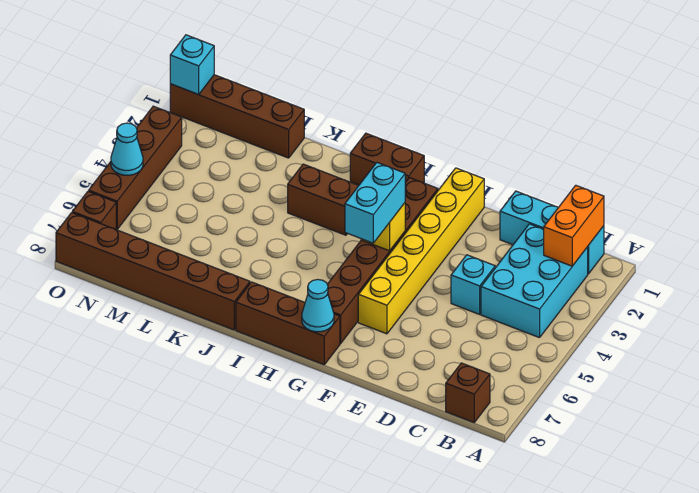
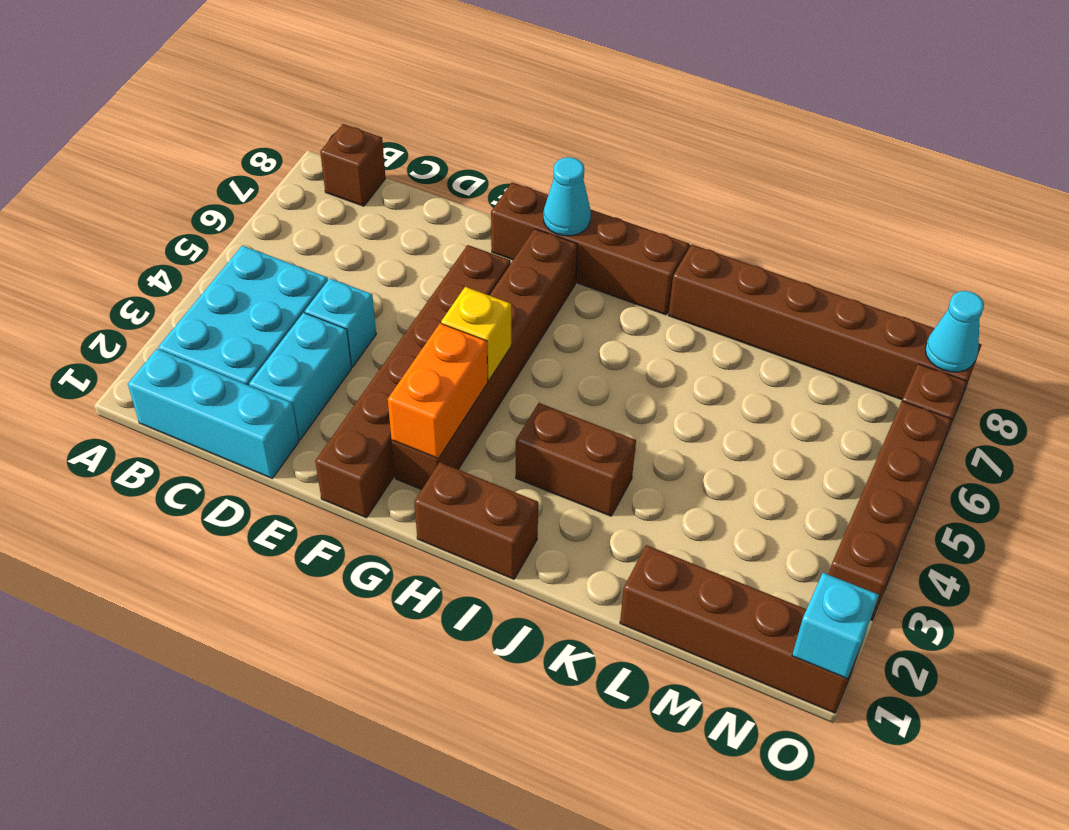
orange 1x2 brick [544,185,604,266] -> orange 1x2 brick moved to [388,323,488,459]
yellow 1x6 brick [358,168,484,334] -> brown 1x6 brick [315,245,510,518]
cyan 1x2 brick [345,163,405,243] -> cyan 1x2 brick moved to [249,313,351,440]
brown 1x3 brick [236,282,340,365] -> brown 1x4 brick [491,182,689,315]
cyan 1x1 cone [111,123,143,175] -> cyan 1x1 cone moved to [925,291,984,372]

